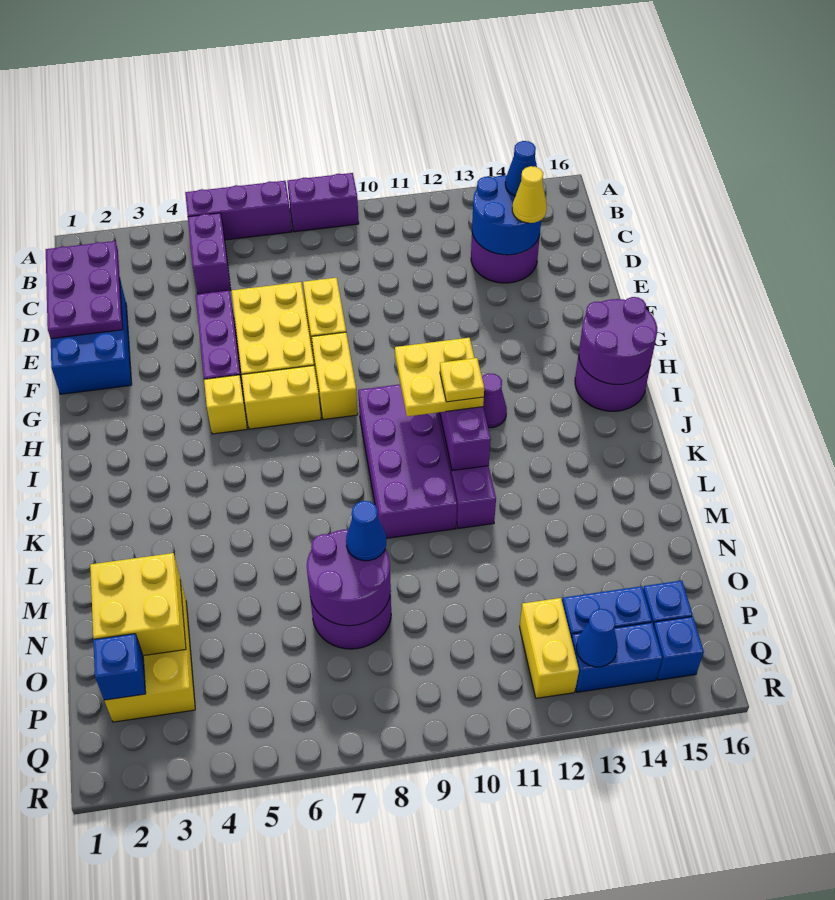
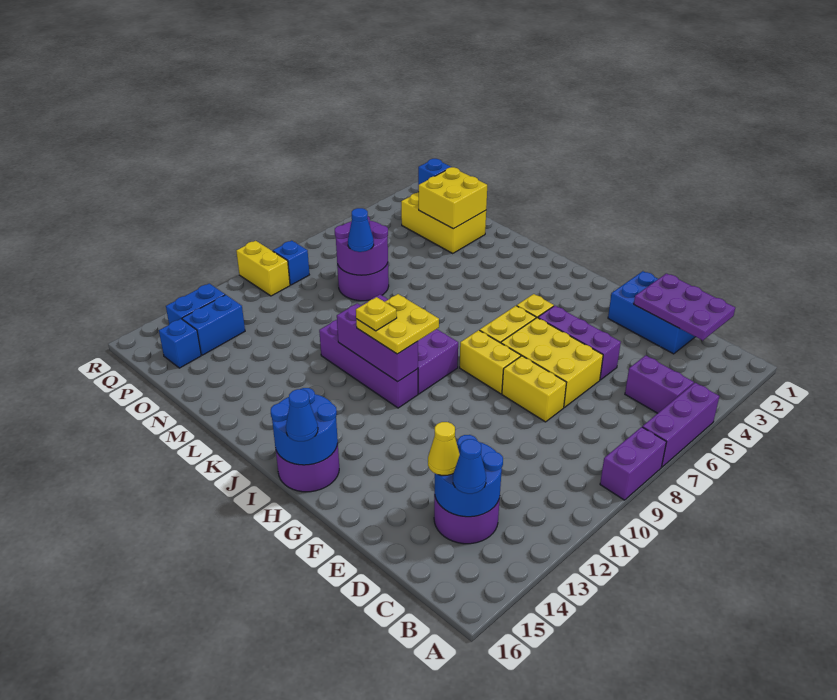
purple 2x2 round brick [579,297,657,385] -> blue 2x2 round brick [271,388,338,465]
purple 1x1 cone [482,373,507,428] -> none
yellow 1x2 brick [520,598,579,698] -> yellow 1x2 brick moved to [236,241,290,296]
blue 1x1 cone [576,609,618,667] -> blue 1x1 cone moved to [286,389,318,441]
blue 1x1 brick [653,617,704,680] -> blue 1x1 brick moved to [273,241,309,285]

